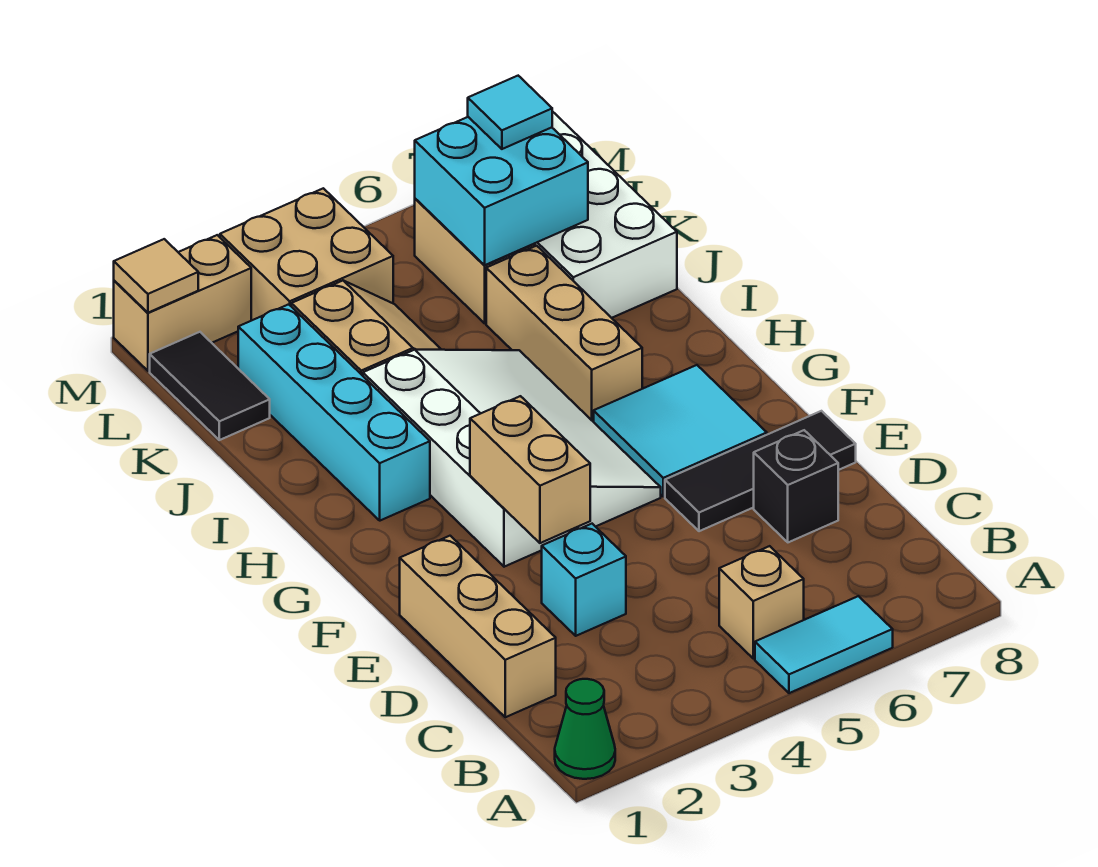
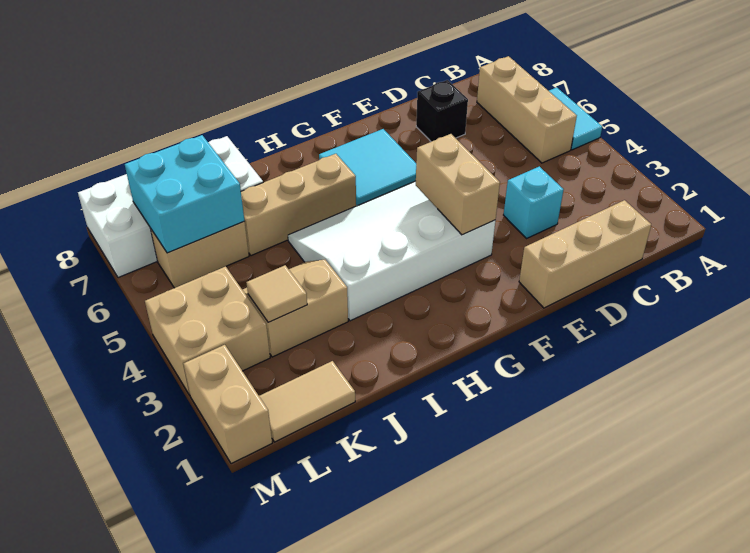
green 1x1 cone [555,679,615,779] -> none
tan 1x1 brick [719,546,804,658] -> tan 1x3 brick [477,56,577,163]
tan 1x2 brick [470,396,590,543] -> tan 1x2 brick turned to [416,134,500,235]
black 1x3 tile [665,411,856,531] -> none
cyan 1x4 brick [238,304,430,521] -> none
black 1x2 tile [150,332,270,440] -> tan 1x2 tile [259,361,355,442]
cyan 1x1 tile [468,76,552,149] -> none
tan 1x1 tile [114,239,198,313] -> tan 1x1 tile moved to [246,265,307,322]

